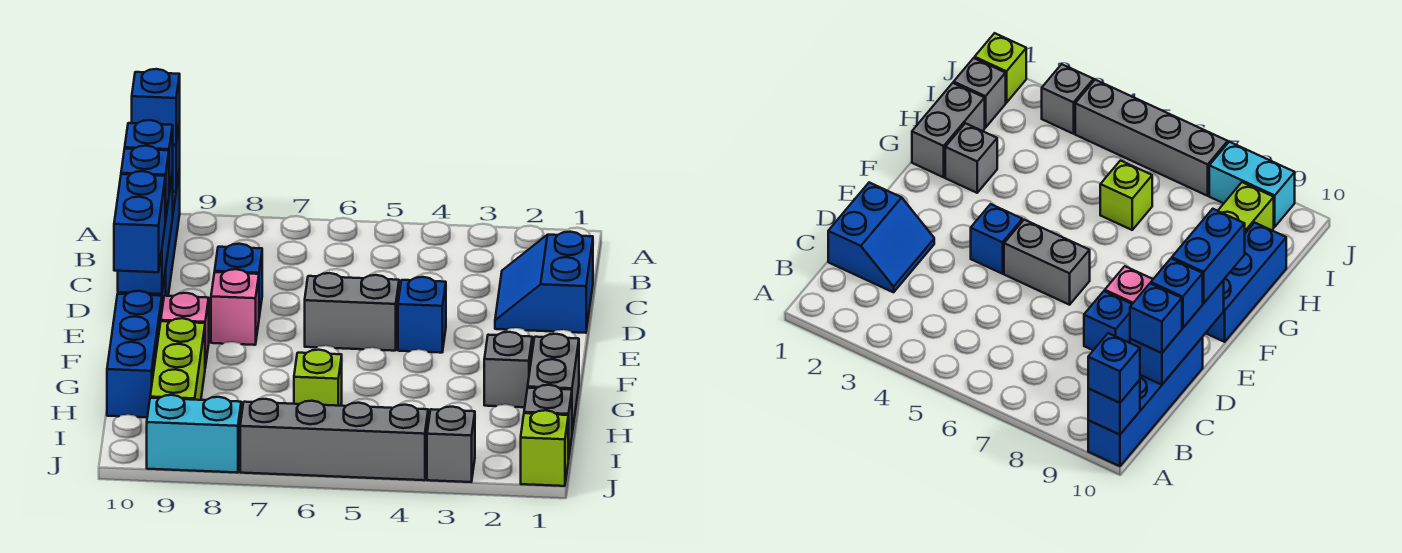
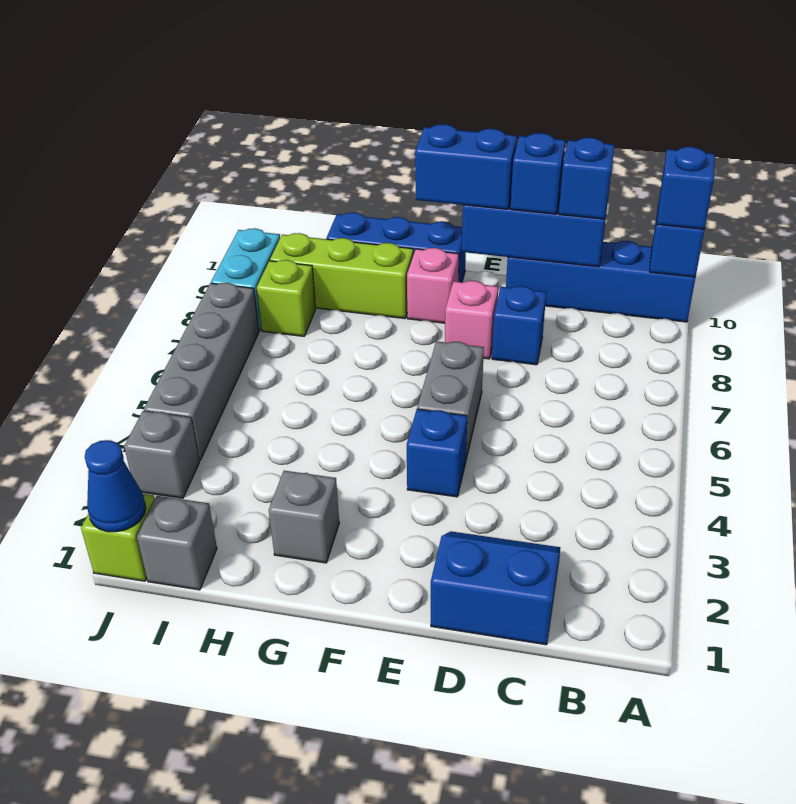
grey 1x2 brick [528,334,579,432] -> none
lime 1x1 brick [294,350,342,406] -> lime 1x1 brick moved to [257,260,316,336]
none -> blue 1x1 cone [85,440,146,532]

